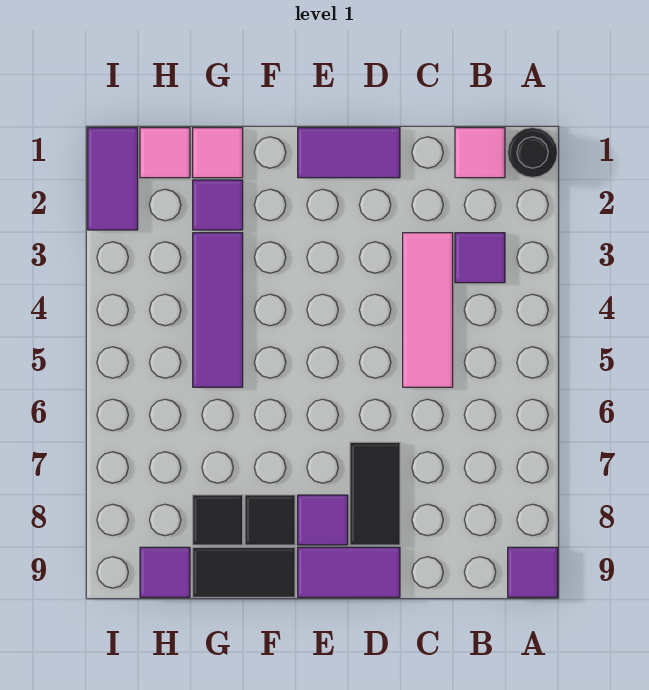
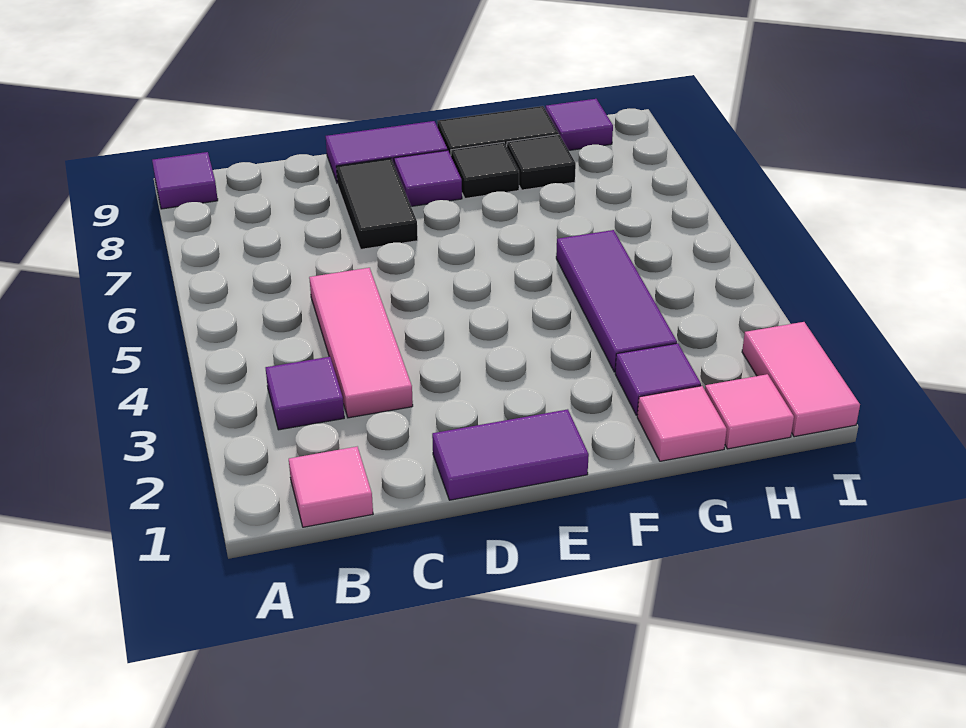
black 1x1 round brick [508,128,558,177] -> none
purple 1x2 tile [88,128,138,230] -> pink 1x2 tile [742,322,860,437]

